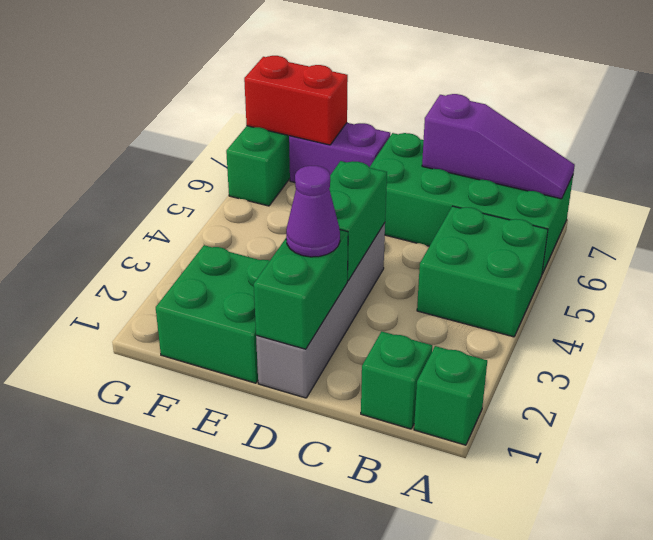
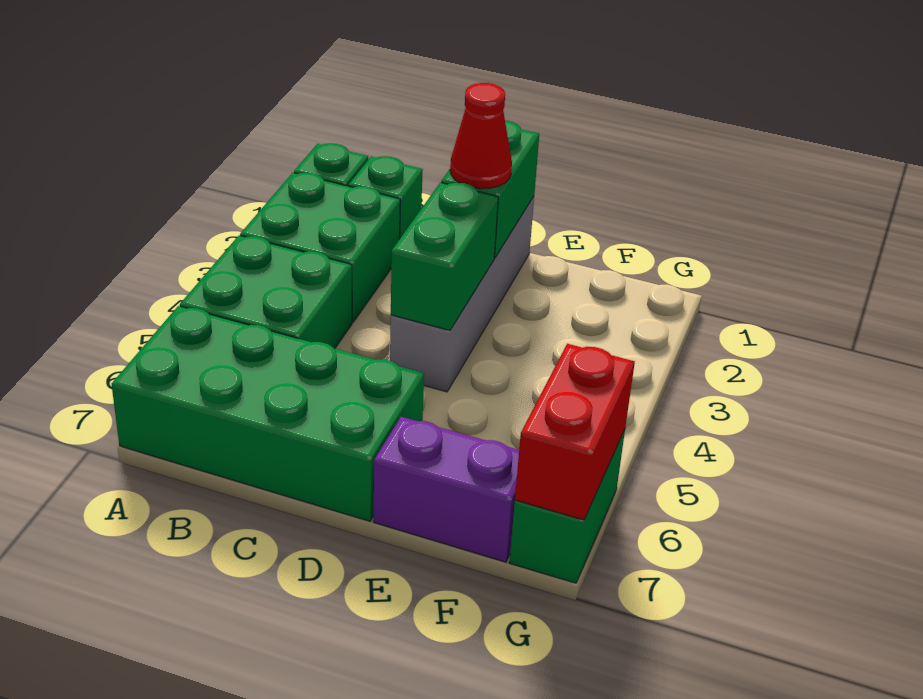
purple 1x3 slope [422,94,575,199] -> none
purple 1x1 cone [286,166,340,257] -> red 1x1 cone [450,83,512,189]
green 2x2 brick [156,245,270,383] -> green 2x2 brick moved to [240,173,400,323]
red 1x2 brick [244,56,348,145] -> red 1x2 brick turned to [515,344,635,520]

